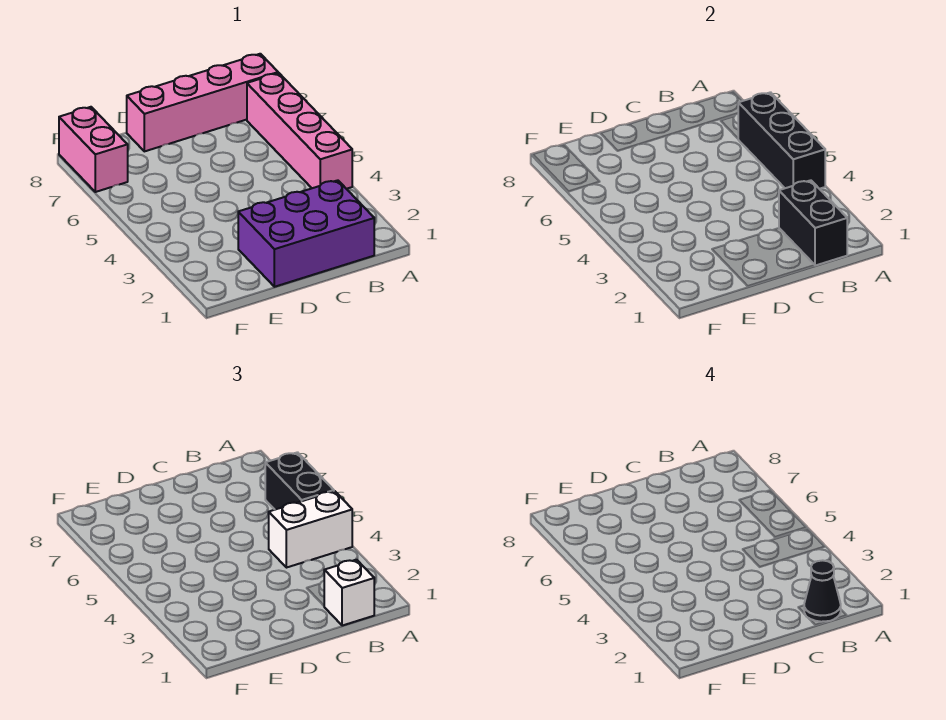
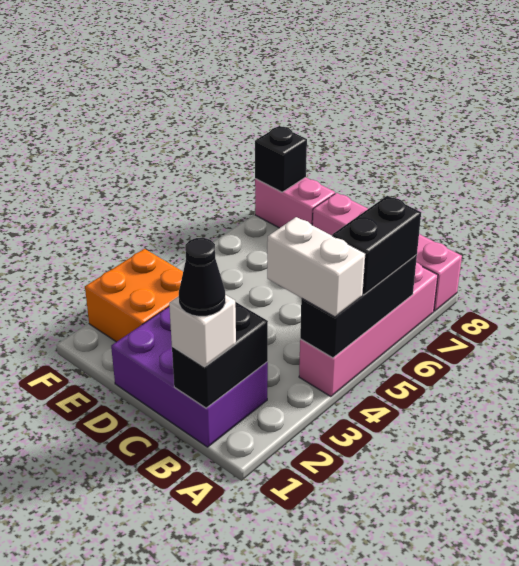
none -> orange 2x2 brick [85,249,183,342]
pink 1x2 brick [59,107,128,192] -> pink 1x2 brick turned to [255,177,335,228]
none -> black 1x1 brick [255,126,307,192]

